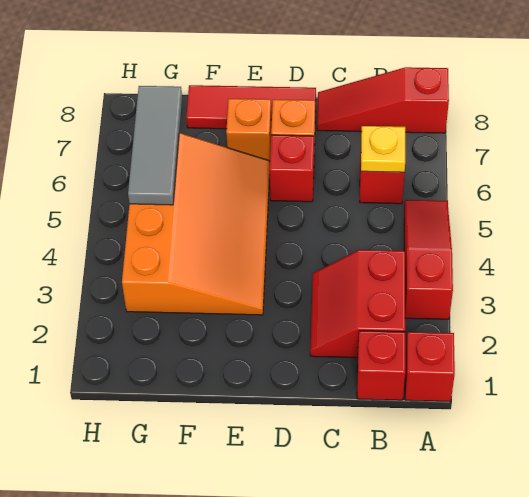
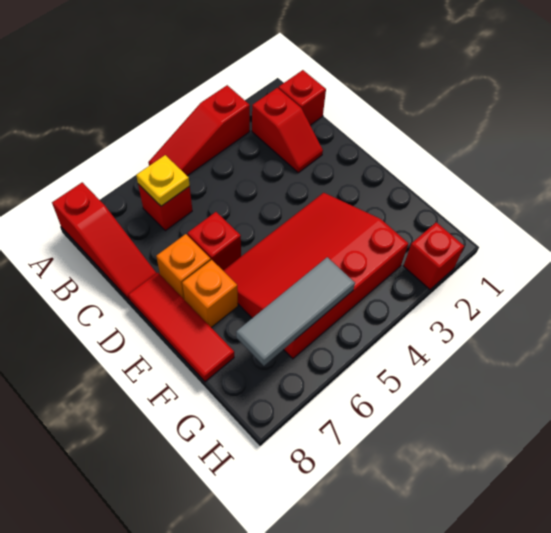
red 1x1 brick [405,332,455,402] -> red 1x1 brick moved to [404,222,464,290]
red 2x2 slope [310,250,405,358] -> red 1x2 slope [252,88,323,173]
orange 3x4 slope [122,133,270,315] -> red 3x4 slope [223,193,408,359]

